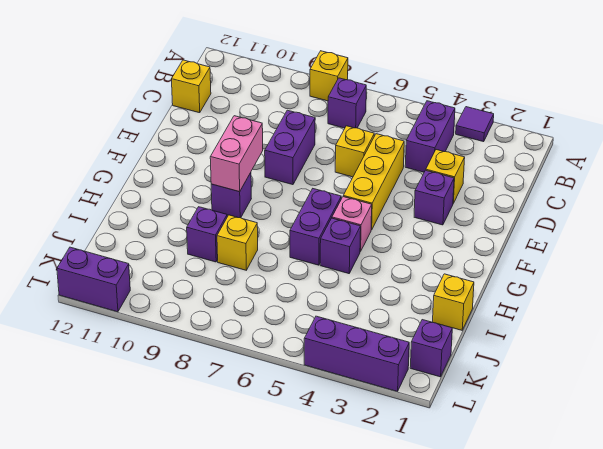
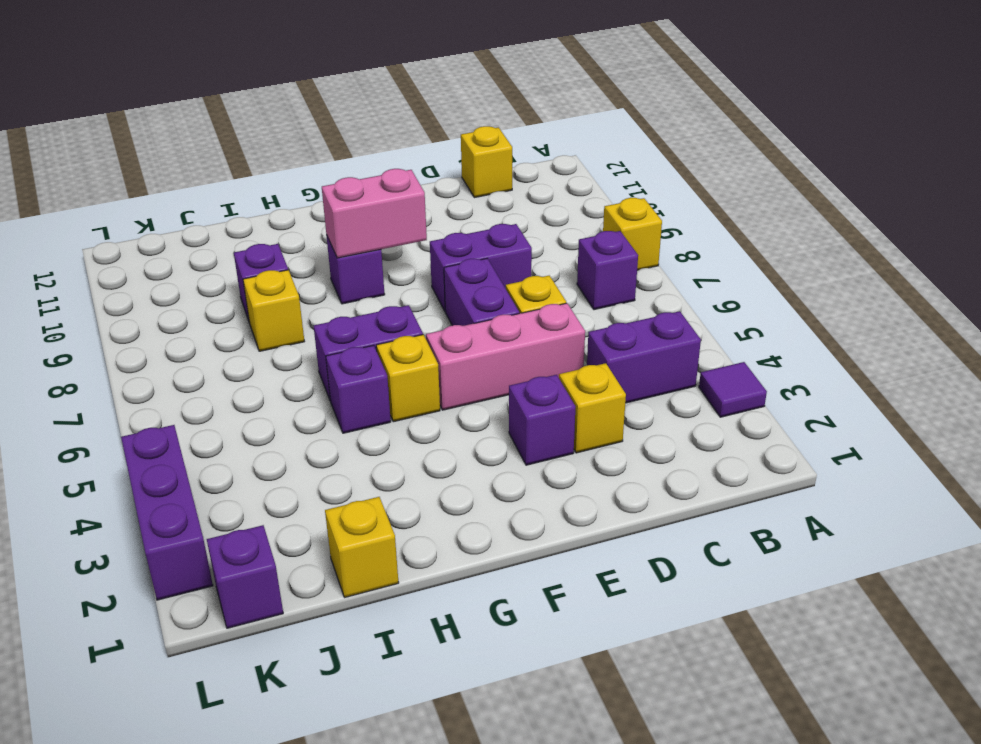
yellow 1x3 brick [343,134,404,230] -> pink 1x3 brick [426,303,585,410]
pink 1x1 brick [332,197,372,252] -> yellow 1x1 brick [376,335,440,422]
purple 1x2 brick [57,247,130,312] -> purple 1x2 brick moved to [444,259,519,326]

